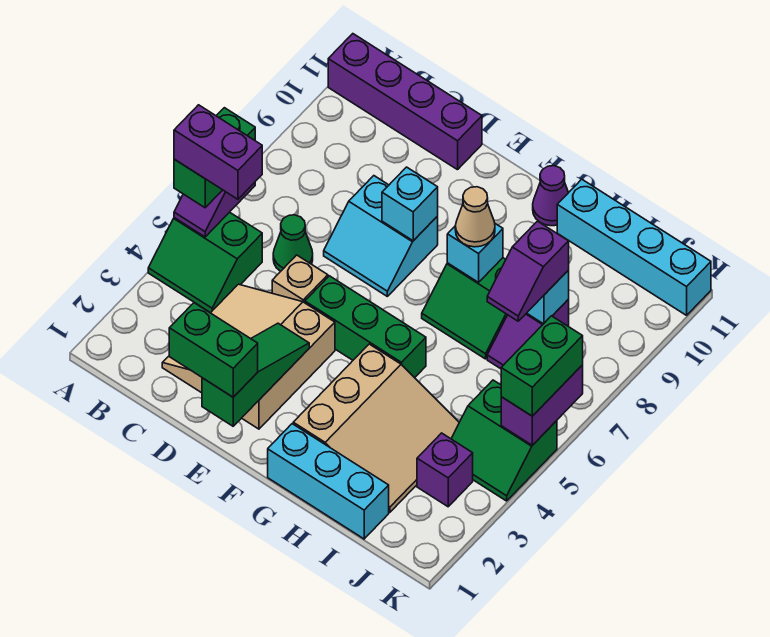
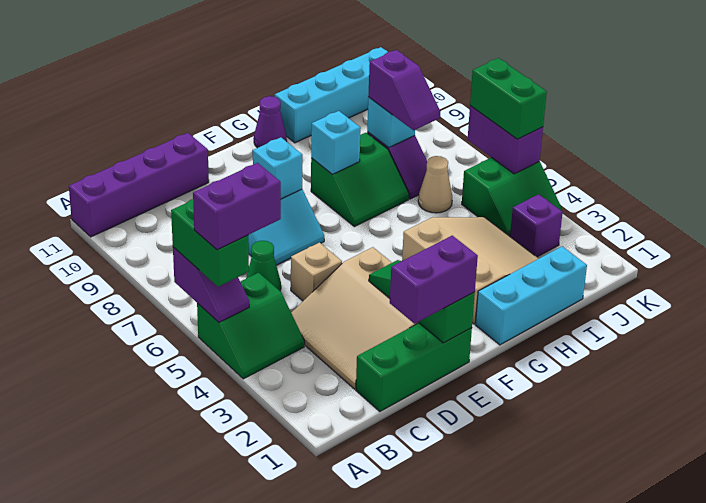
green 1x2 brick [169,303,258,397] -> purple 1x2 brick [390,236,478,324]
green 1x3 brick [305,276,426,378] -> green 1x3 brick moved to [356,323,472,411]
tan 1x1 cone [455,187,495,247] -> tan 1x1 cone moved to [418,156,452,213]

